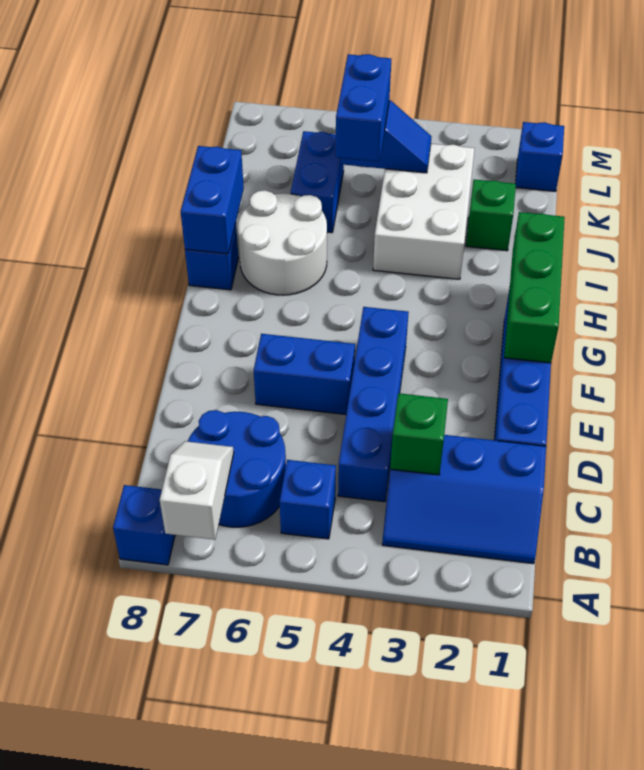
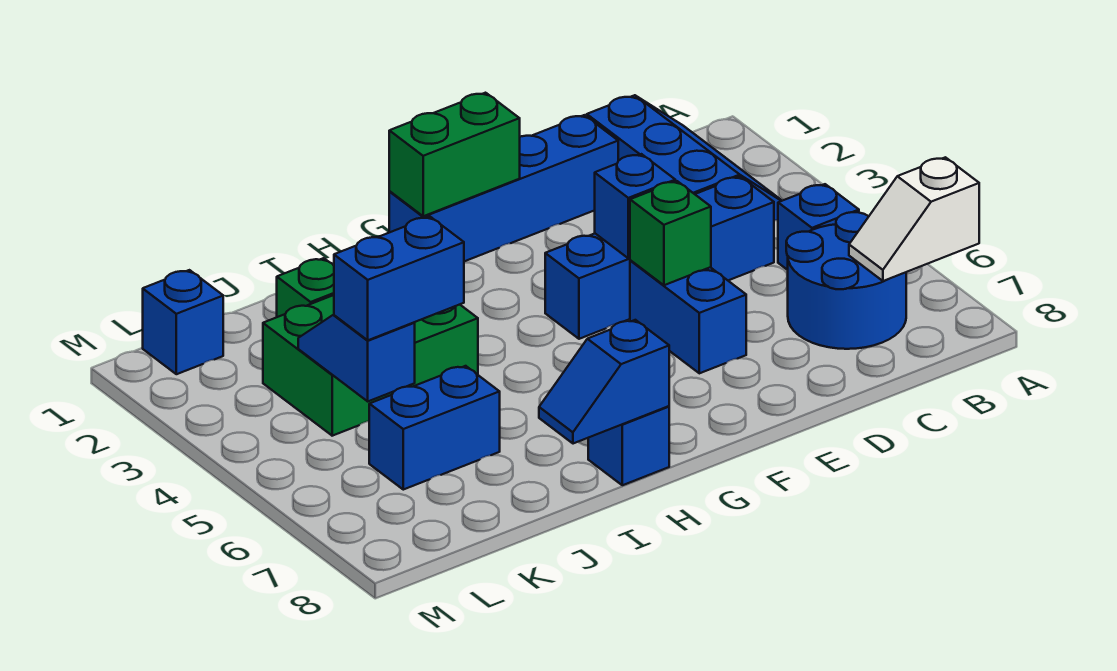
blue 1x1 brick [113,485,175,565] -> blue 1x1 brick moved to [595,154,675,258]
green 1x1 brick [390,393,448,475] -> green 1x1 brick moved to [630,181,711,285]
green 1x3 brick [504,212,565,363] -> green 1x2 brick [389,93,520,216]
white 2x2 round brick [238,190,327,295] -> none
blue 1x2 brick [181,146,244,254] -> blue 1x2 slope [539,320,669,444]
white 2x3 brick [373,144,475,279] -> green 2x3 brick [263,295,478,436]

